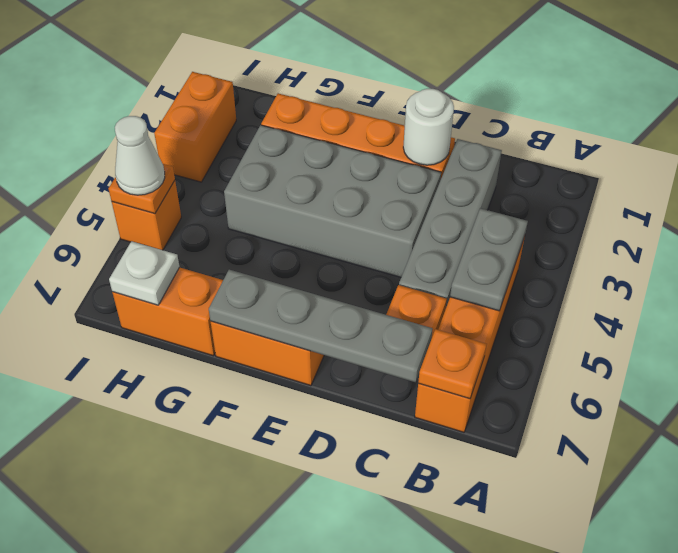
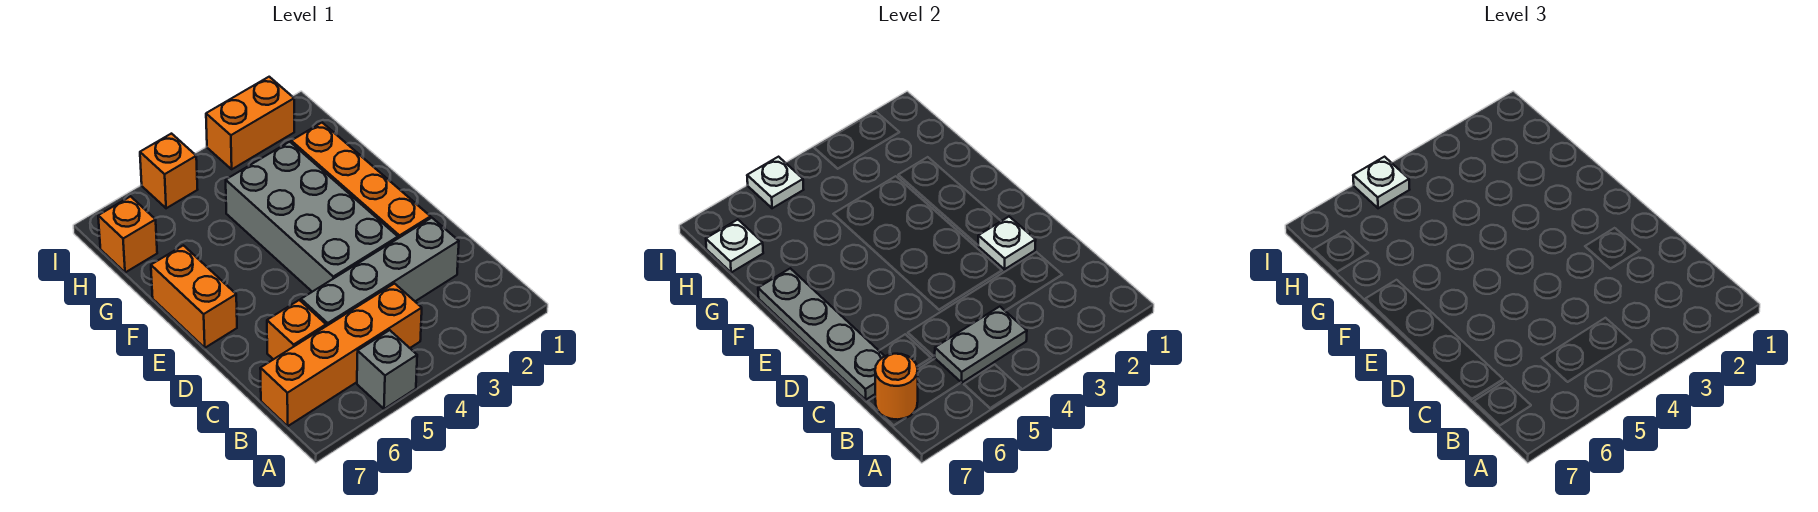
none -> grey 1x1 brick [357,330,417,409]
orange 1x1 plate [418,329,487,399] -> orange 1x1 round brick [875,354,918,420]
white 1x1 round brick [403,89,454,165] -> white 1x1 plate [978,217,1036,269]
orange 1x2 brick [112,267,223,356] -> orange 1x1 brick [98,196,157,273]
orange 1x1 plate [109,164,175,214] -> white 1x1 plate [747,157,804,208]
white 1x1 cone [115,116,165,195] -> white 1x1 plate [1353,157,1410,208]

